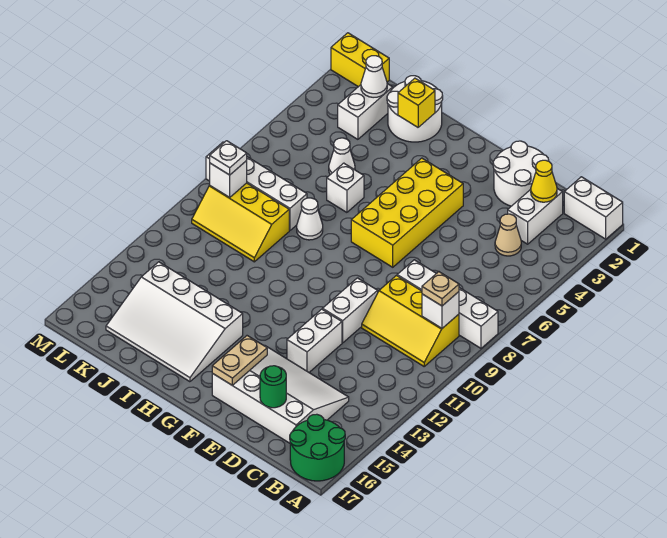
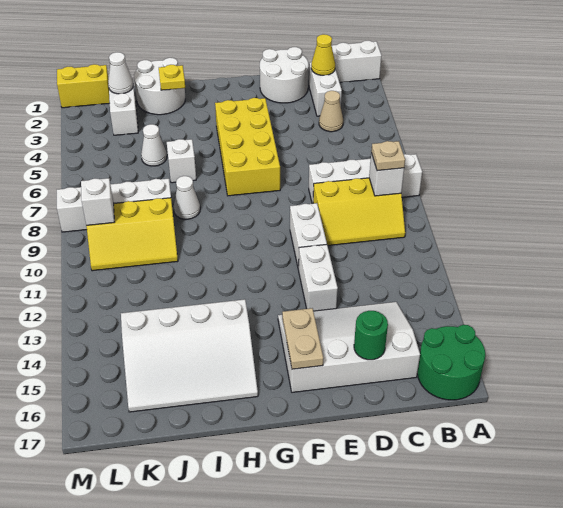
yellow 1x1 brick [398,78,435,127] -> yellow 1x1 plate [159,65,185,90]
white 1x1 plate [210,141,247,175] -> none

